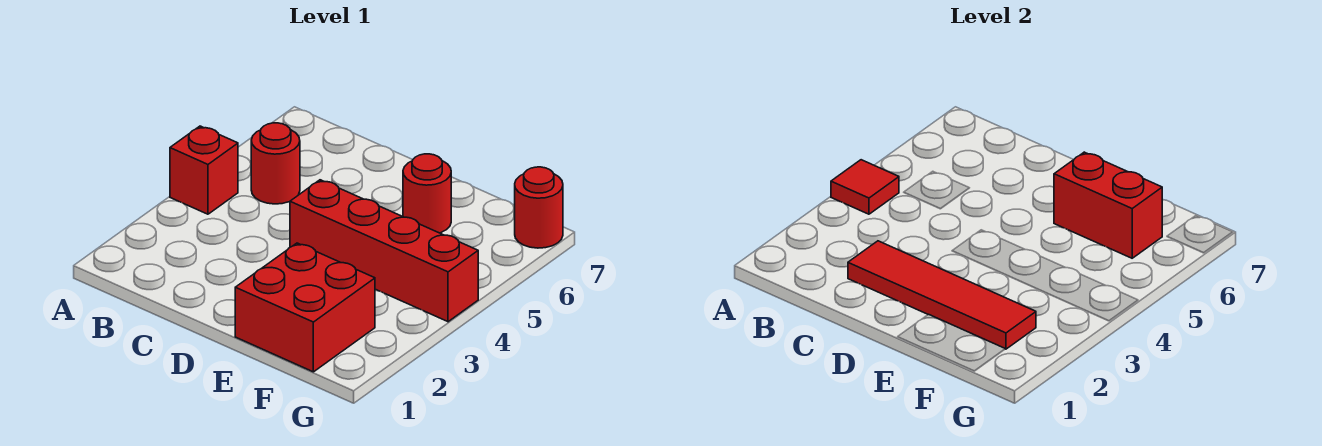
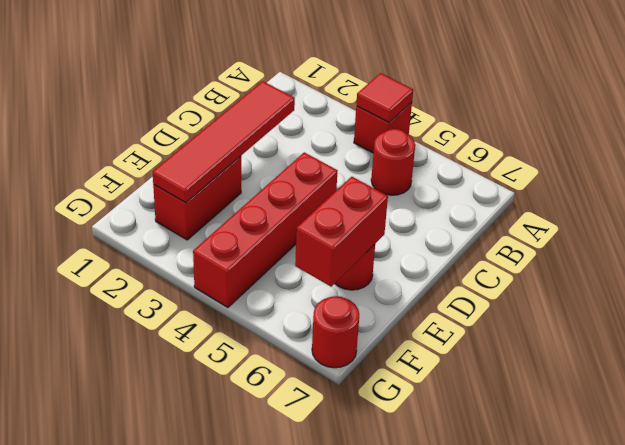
red 2x2 brick [235,243,375,372] -> red 1x2 brick [153,156,241,240]

